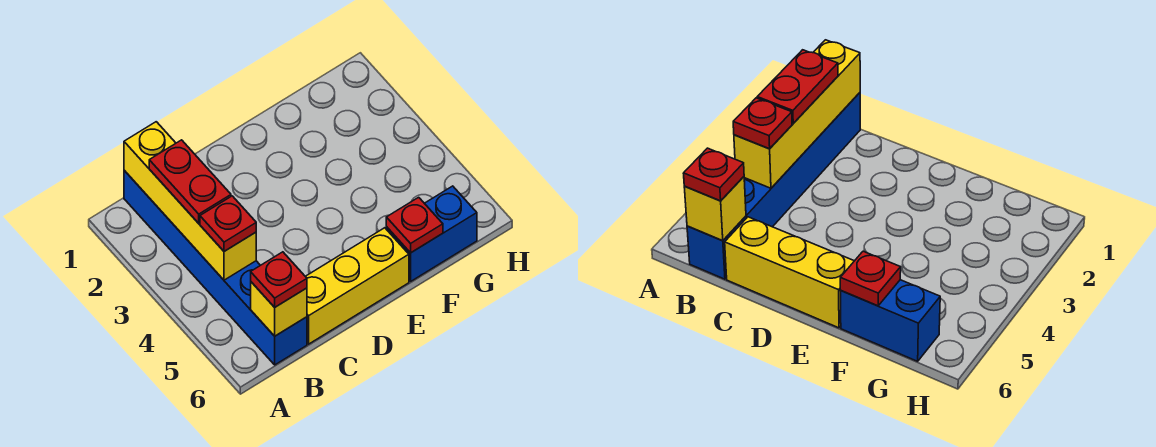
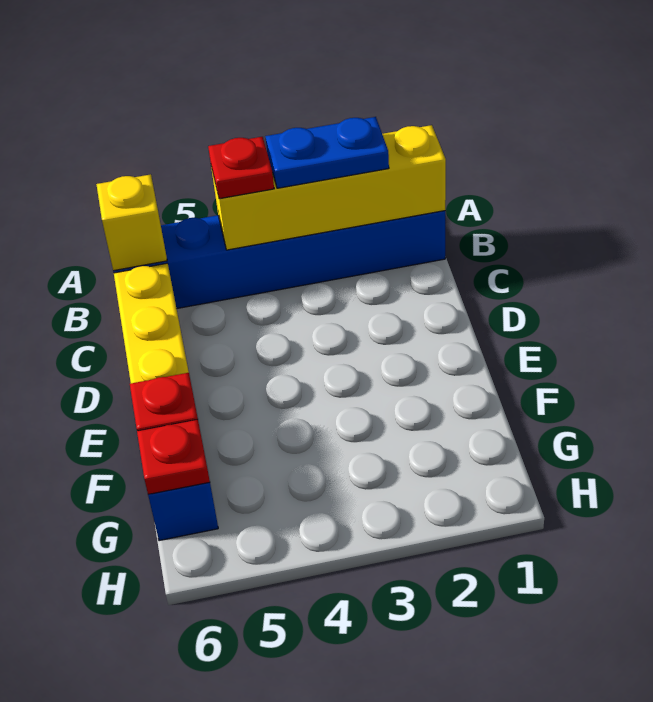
red 1x2 plate [149,140,231,223] -> blue 1x2 plate [265,117,389,188]
red 1x1 plate [251,252,307,307] -> red 1x1 plate moved to [137,419,210,494]

